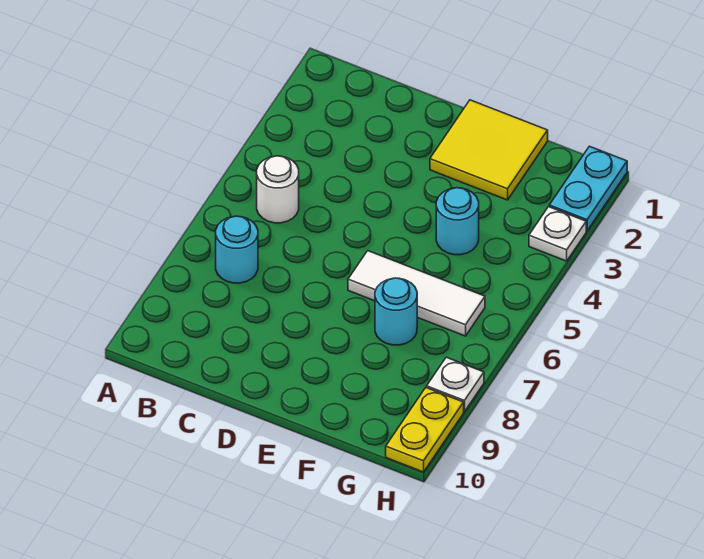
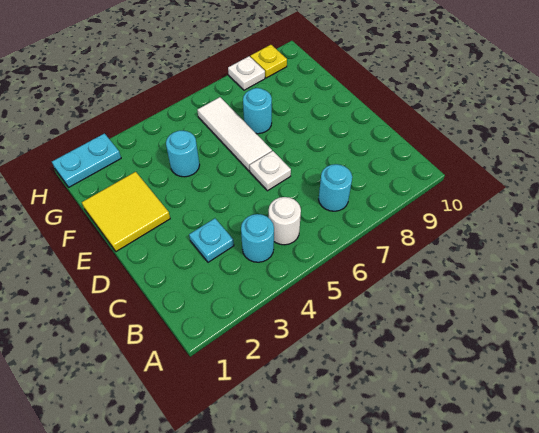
none -> cyan 1x1 round brick [241,214,274,262]
none -> cyan 1x1 plate [189,218,234,262]
white 1x1 plate [529,207,586,261] -> white 1x1 plate moved to [250,151,291,191]
yellow 1x2 plate [386,388,464,472] -> yellow 1x1 plate [250,45,287,78]

